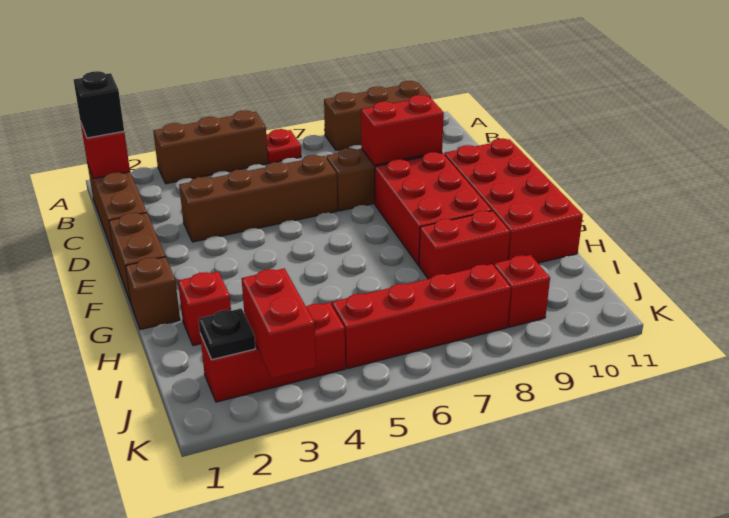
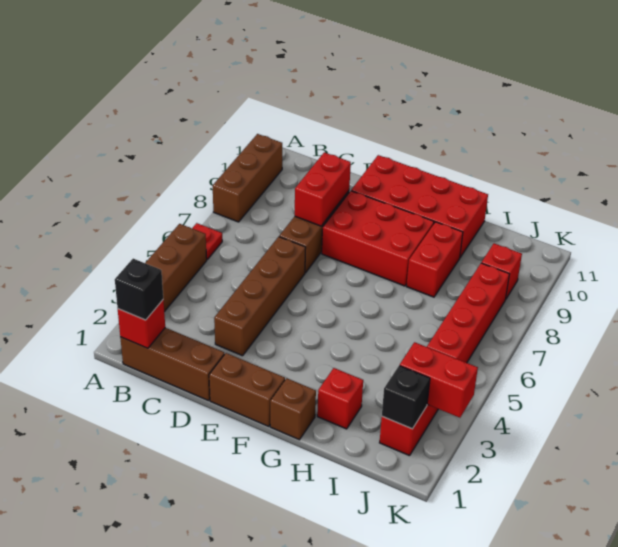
black 1x1 plate [199,308,255,360] -> black 1x1 brick [382,366,430,429]

